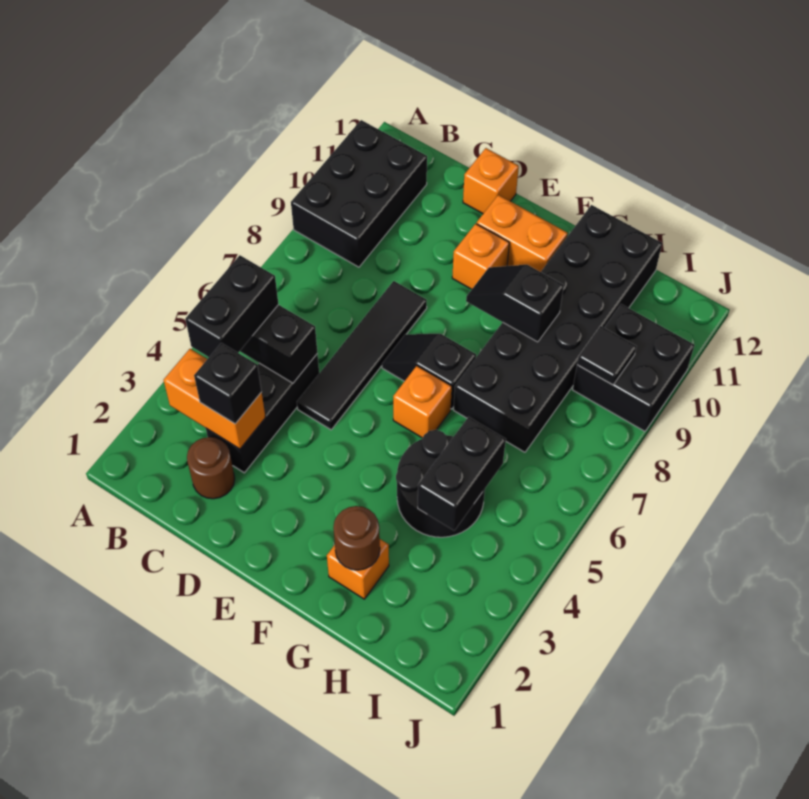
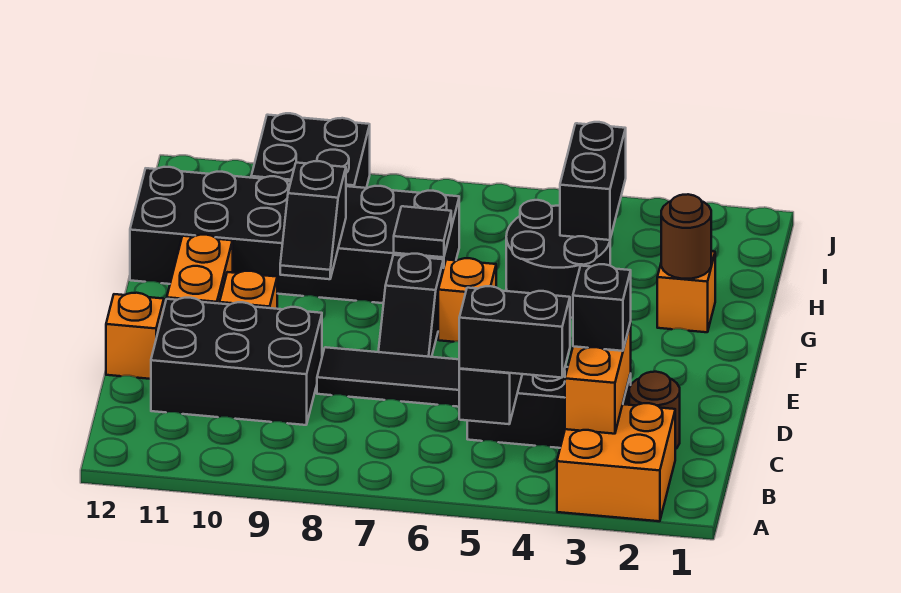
none -> orange 2x2 brick [557,403,675,521]
black 2x3 brick [291,120,427,267] -> black 2x3 brick moved to [151,298,322,425]
black 1x2 brick [418,417,506,530] -> black 1x2 brick turned to [560,122,626,240]
black 1x1 tile [577,326,637,385] -> black 1x1 tile moved to [394,206,451,257]

